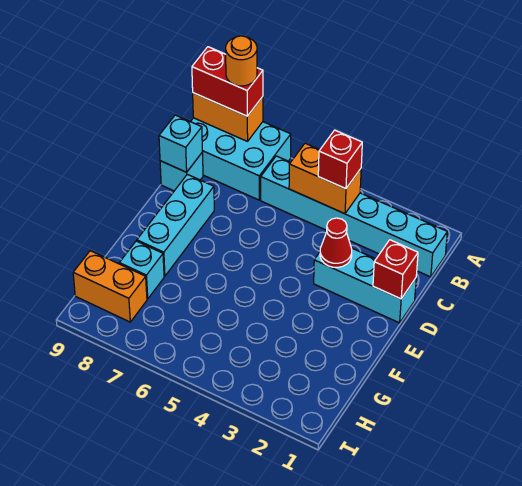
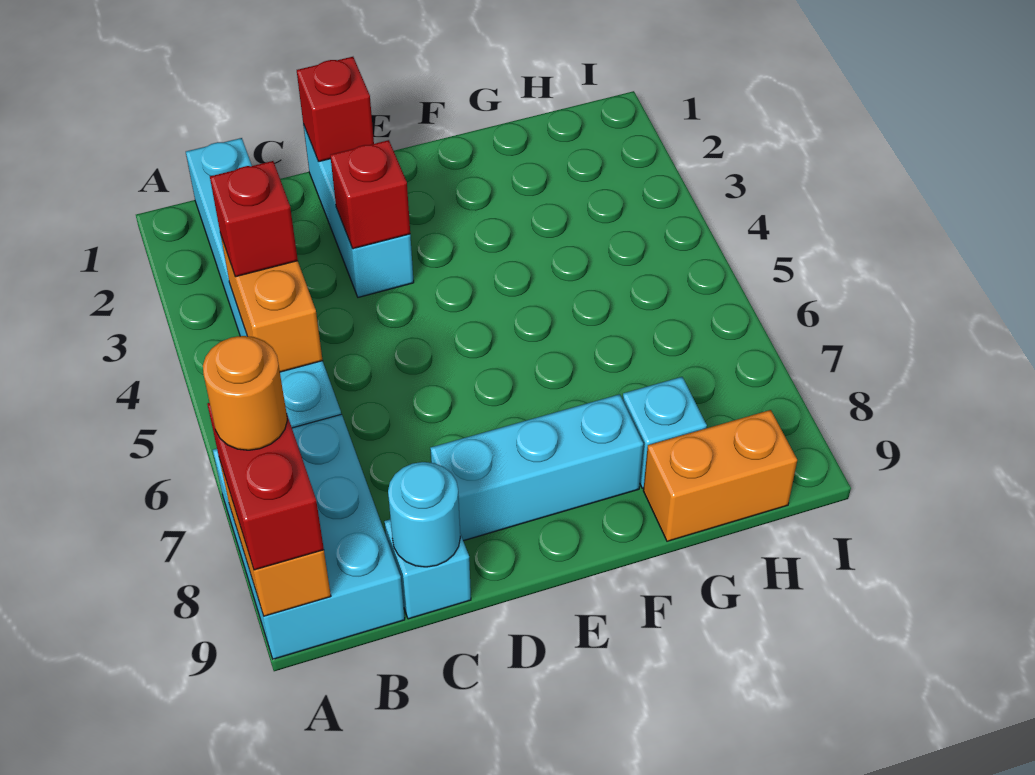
cyan 1x1 brick [159,115,202,172] -> cyan 1x1 round brick [388,462,460,567]
red 1x1 cone [320,218,352,268] -> red 1x1 brick [330,140,410,249]
orange 1x2 brick [73,251,147,322] -> orange 1x2 brick turned to [643,410,797,541]

